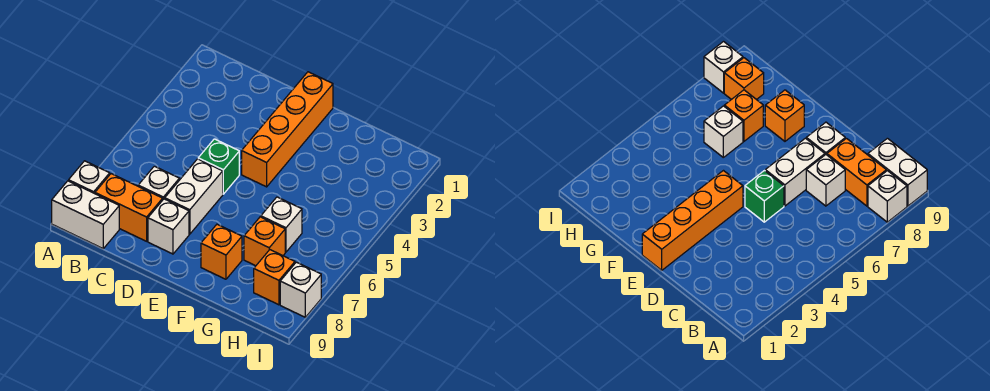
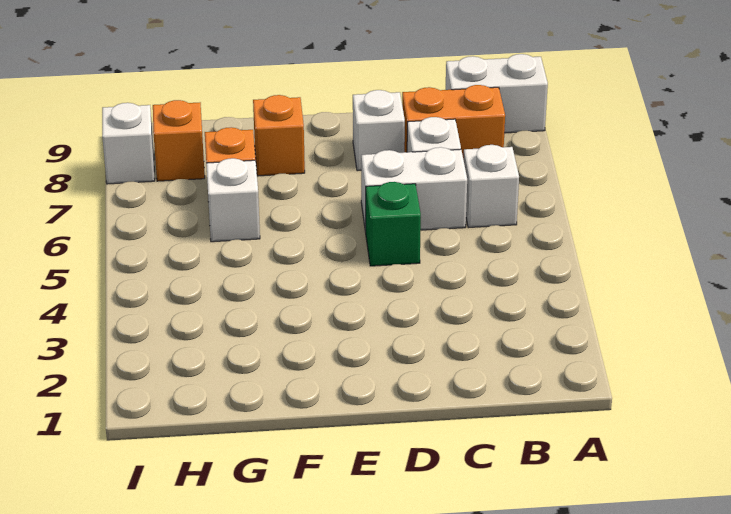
white 1x1 brick [69,161,110,194] -> white 1x1 brick moved to [463,145,519,228]
white 1x2 brick [165,159,223,234] -> white 1x2 brick turned to [361,147,467,232]
orange 1x4 brick [242,72,333,187] -> none

